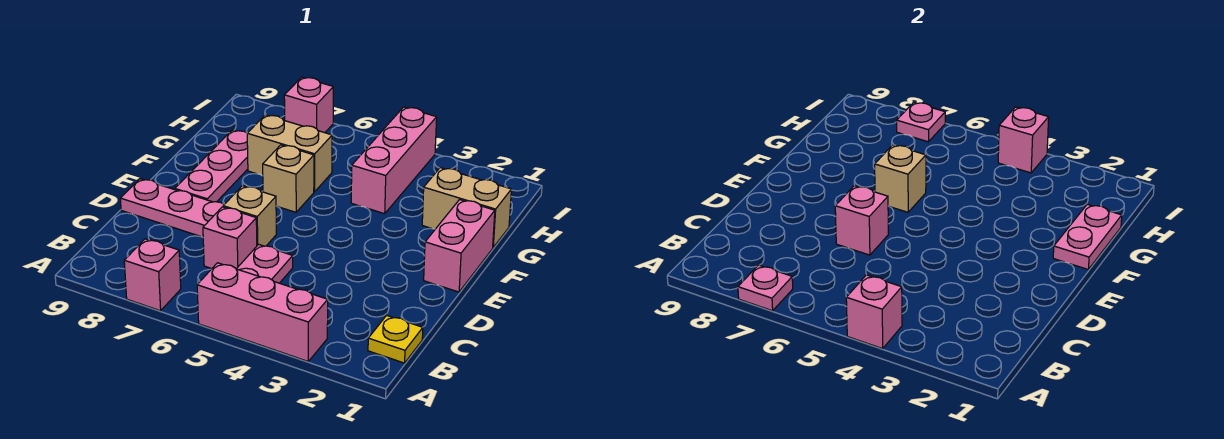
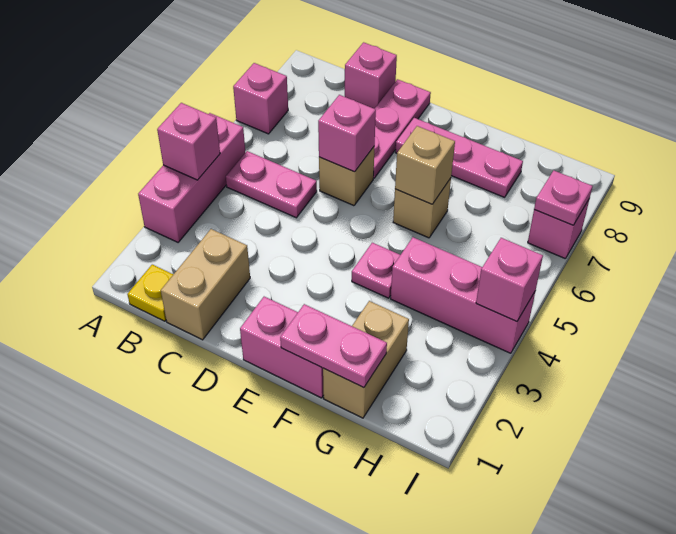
pink 1x1 plate [738,265,793,311] -> pink 1x1 plate moved to [352,243,400,298]
pink 1x1 brick [203,207,257,269] -> pink 1x1 brick moved to [345,42,397,109]
tan 1x2 brick [247,115,332,192] -> tan 1x2 brick moved to [161,229,250,340]

